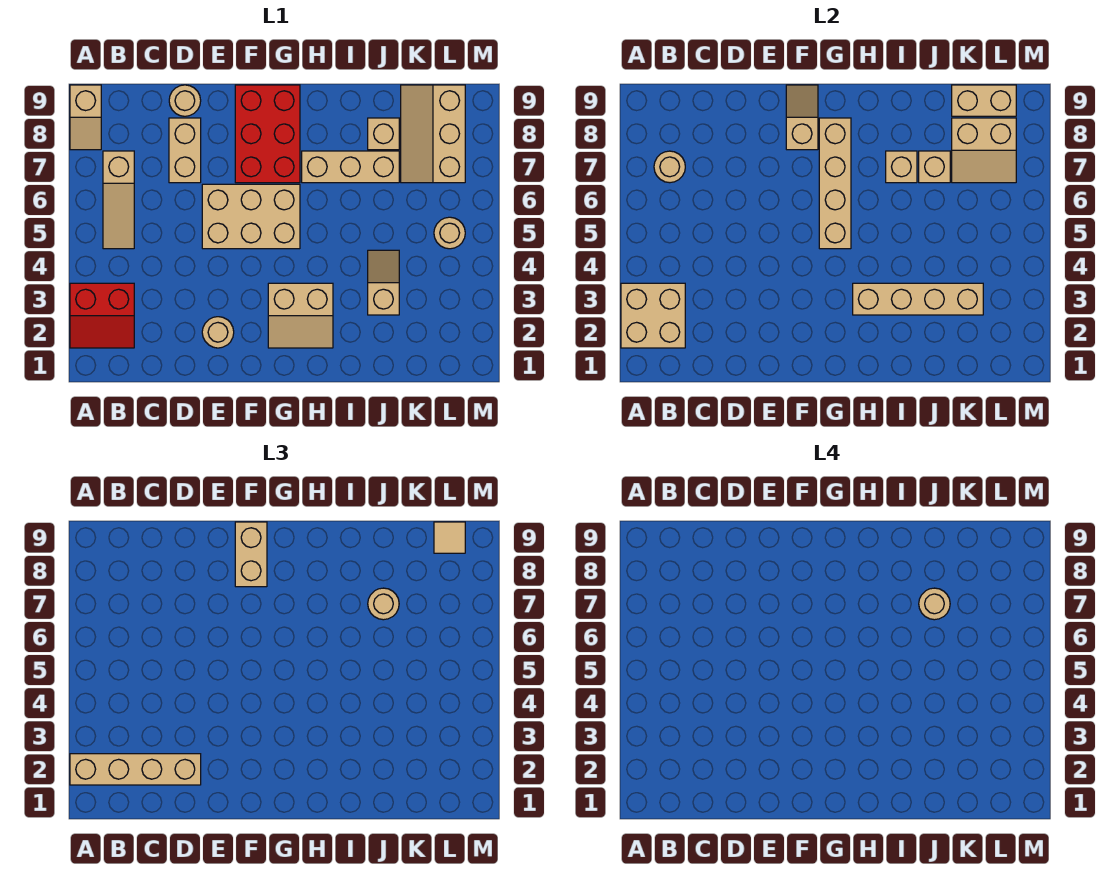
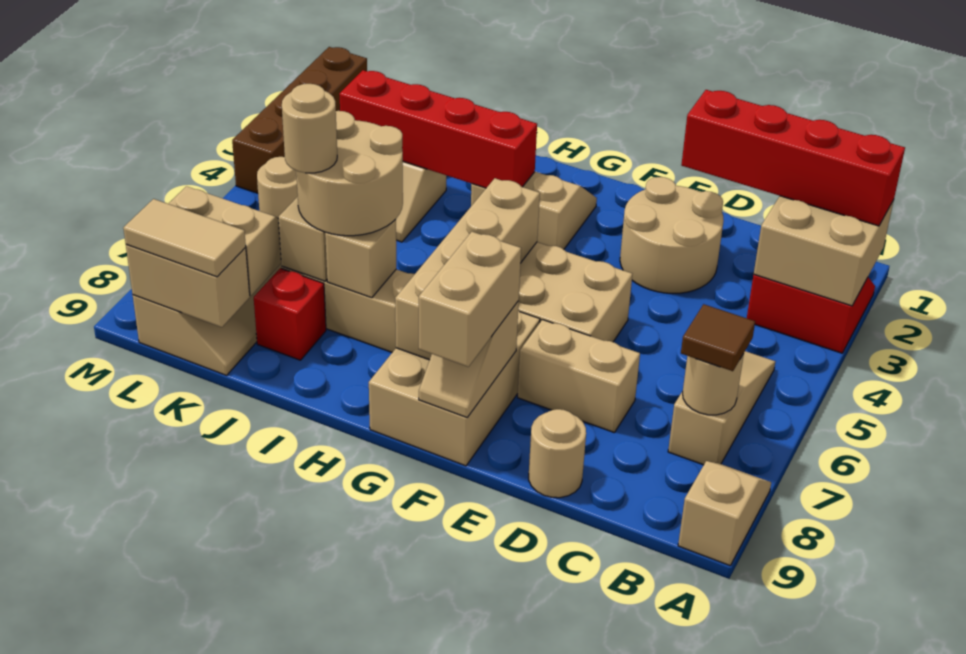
tan 1x4 brick [70,754,201,785] -> red 1x4 brick [681,90,905,226]
none -> brown 1x1 tile [681,304,755,371]
tan 1x2 brick [169,118,201,183] -> tan 1x2 brick turned to [518,320,640,433]
tan 1x1 round brick [202,317,234,348] -> tan 2x2 round brick [620,177,724,294]
red 2x3 brick [235,85,300,183] -> tan 2x3 brick [369,311,540,466]
tan 1x4 brick [853,283,983,315] -> red 1x4 brick [340,70,537,188]
tan 1x1 round brick [368,588,399,620] -> tan 2x2 round brick [296,111,403,236]
tan 1x1 brick [368,118,399,150] -> red 1x1 brick [254,268,326,360]
tan 1x1 tile [434,522,465,553] -> tan 1x2 tile [123,199,246,277]
none -> brown 1x4 brick [232,47,367,193]

